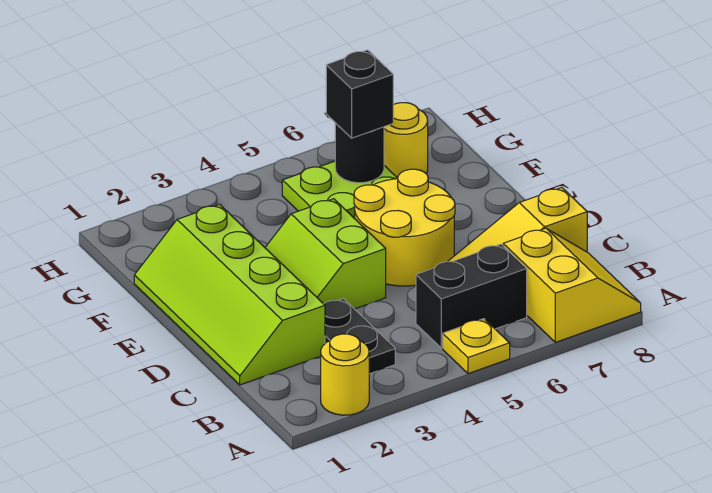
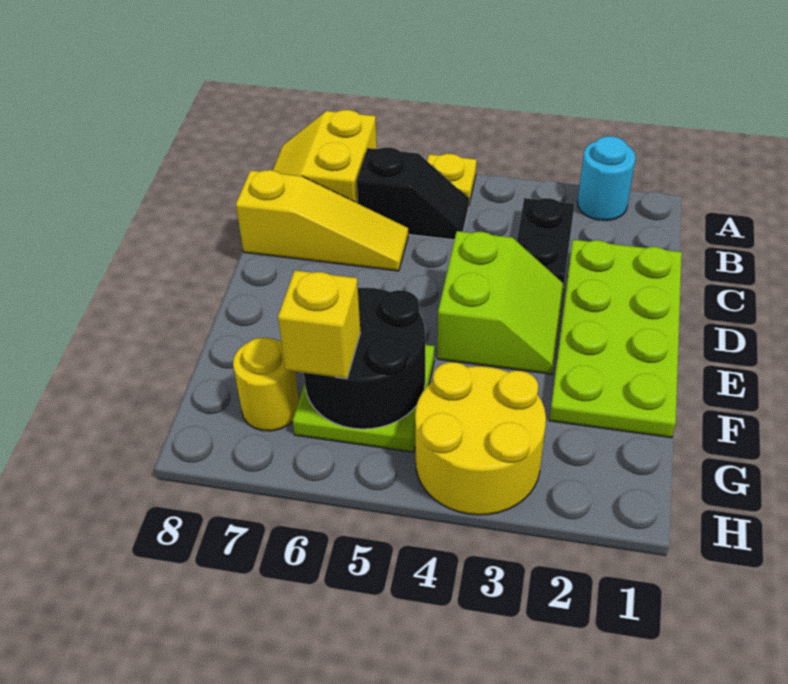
yellow 1x1 round brick [321,334,369,415] -> cyan 1x1 round brick [578,136,636,220]
black 1x2 brick [416,244,527,348] -> black 1x2 slope [357,147,469,240]
lime 2x4 slope [134,204,325,385] -> lime 2x4 plate [549,240,682,438]
yellow 2x2 round brick [354,169,455,286] -> yellow 2x2 round brick moved to [415,362,546,515]
black 1x1 round brick [335,123,384,183] -> black 2x2 round brick [304,288,425,429]
black 1x1 brick [326,50,393,138] -> yellow 1x1 brick [278,270,360,379]

